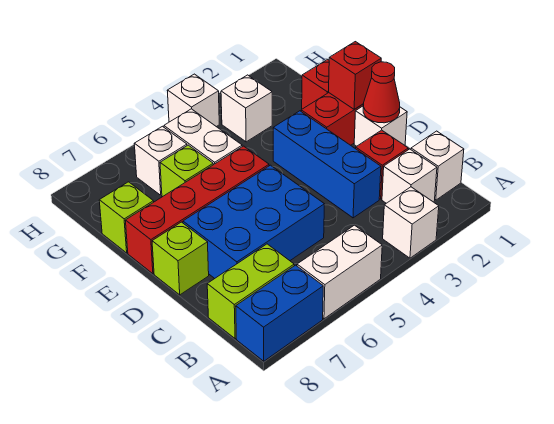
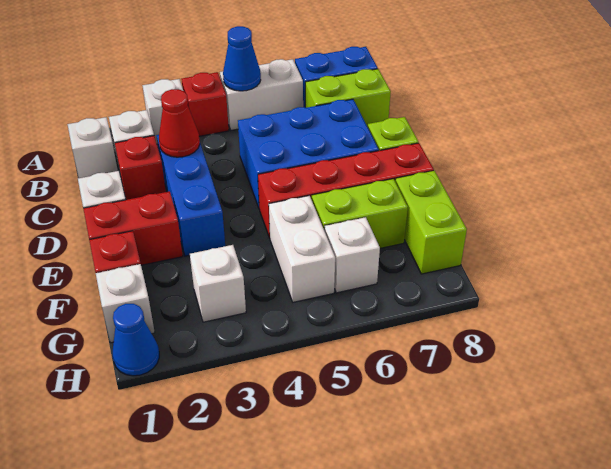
none -> blue 1x1 cone [223,26,261,91]
red 1x1 cone [363,62,400,123] -> red 1x1 cone moved to [159,89,200,157]
red 1x1 brick [329,42,381,109] -> red 1x1 brick moved to [182,72,229,136]
lime 1x1 brick [160,145,213,197] -> lime 1x2 brick [312,179,408,248]
lime 1x1 brick [99,182,154,253] -> lime 1x2 brick [395,171,467,274]
none -> blue 1x1 cone [113,304,159,376]
white 1x1 brick [167,74,219,127] -> white 1x1 brick moved to [96,264,155,343]

